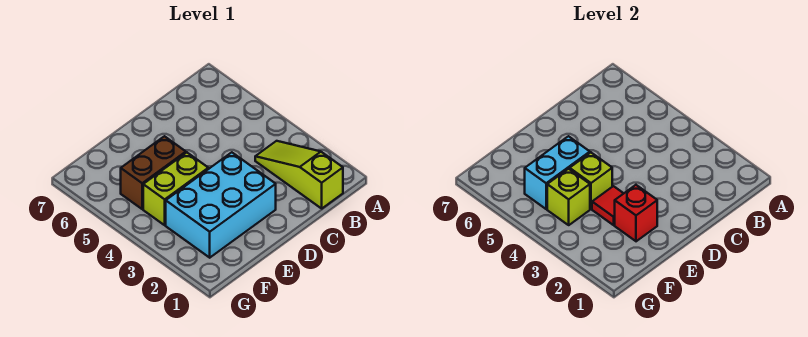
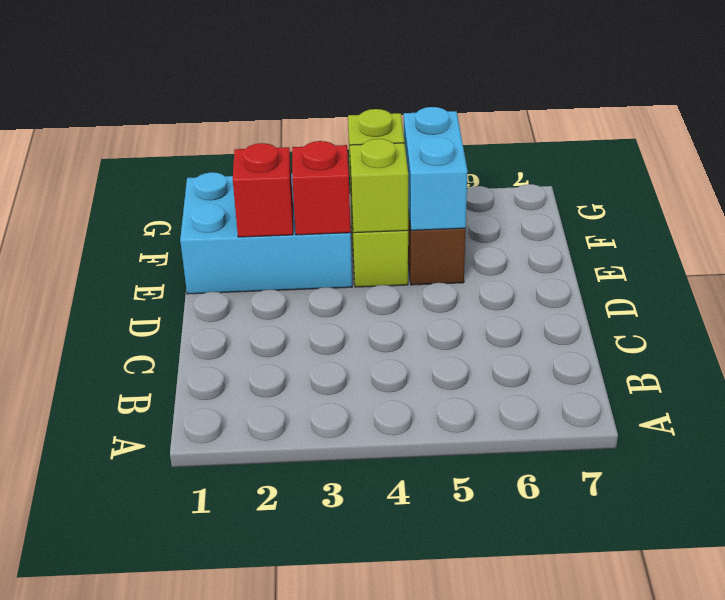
lime 1x3 slope [255,141,343,208] -> none
cyan 2x3 brick [166,152,276,258] -> cyan 2x3 brick turned to [180,172,352,294]
red 1x1 tile [592,186,624,225] -> red 1x1 brick [292,141,351,235]

